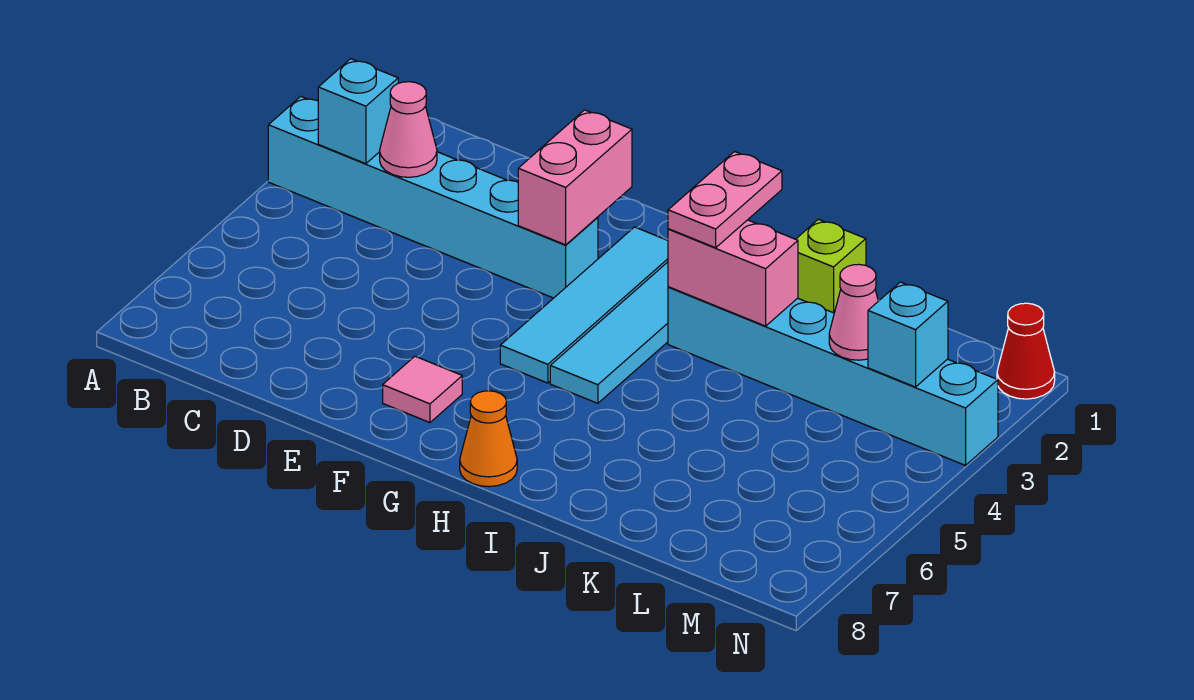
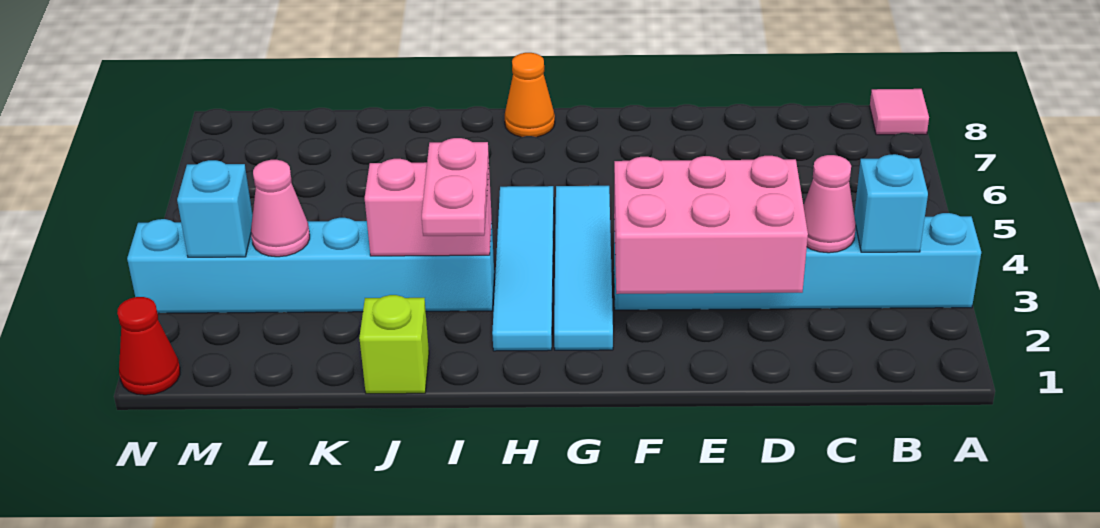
pink 1x2 brick [518,110,632,245] -> pink 2x3 brick [614,156,808,294]
pink 1x1 tile [383,356,462,423] -> pink 1x1 tile moved to [870,89,929,135]

